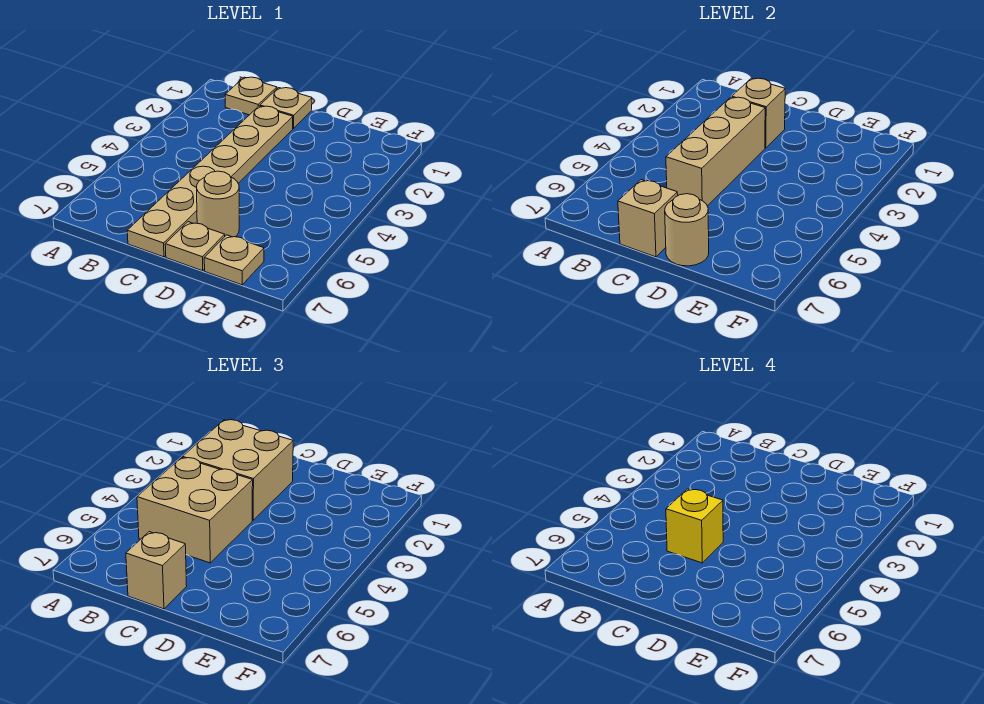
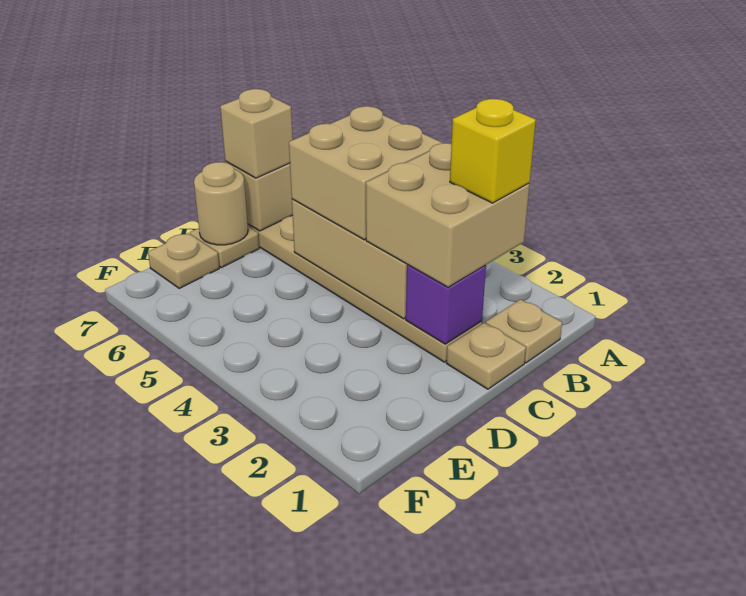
tan 1x1 brick [732,78,785,148] -> purple 1x1 brick [406,264,486,344]
yellow 1x1 brick [666,489,723,563] -> yellow 1x1 brick moved to [450,99,536,203]
tan 1x1 round brick [197,171,239,237] -> none

